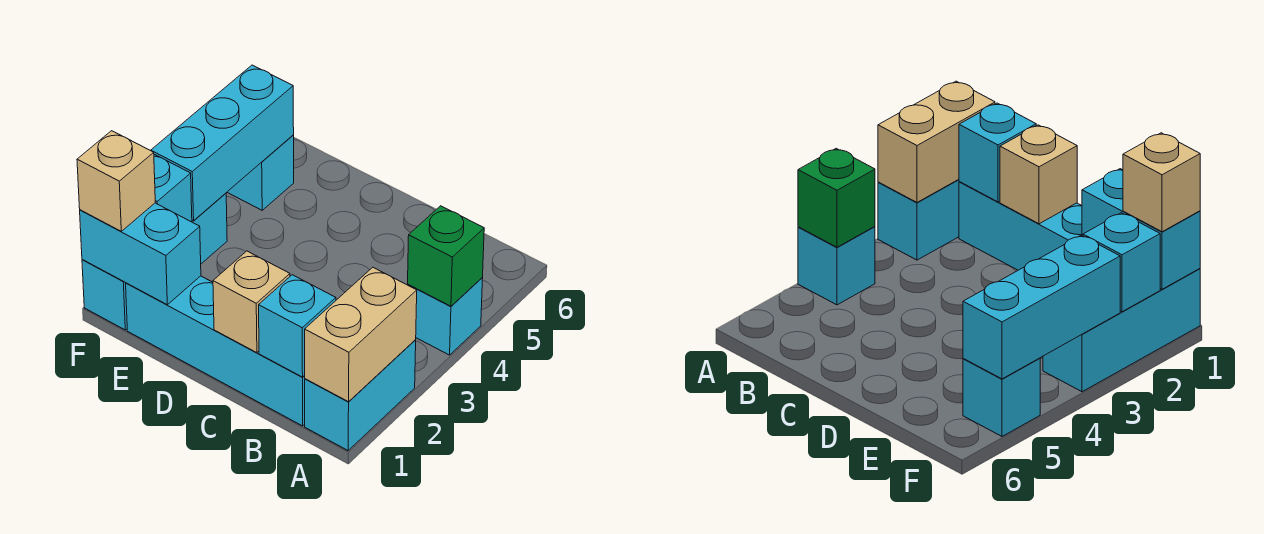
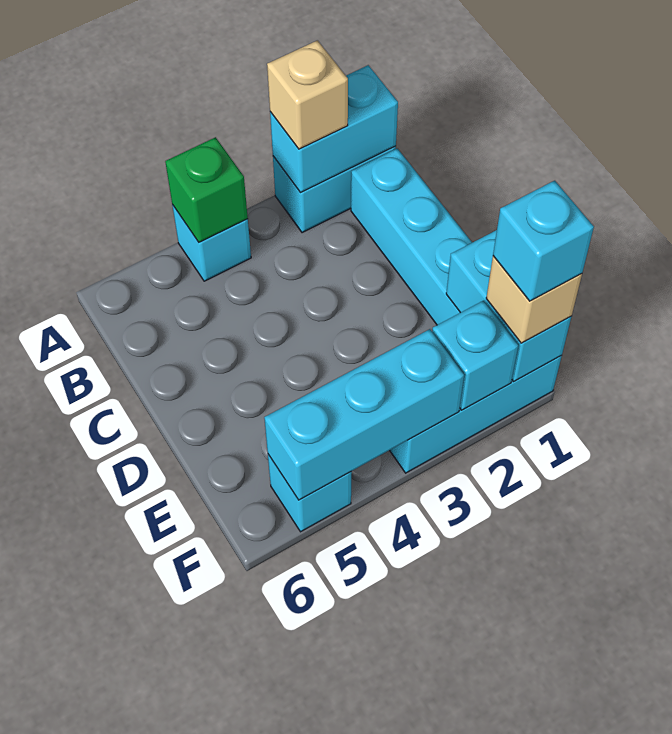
tan 1x2 brick [305,267,417,402] -> cyan 1x2 brick [270,65,398,193]
cyan 1x1 brick [259,275,336,377] -> cyan 1x1 brick moved to [493,181,594,301]
tan 1x1 brick [213,251,290,353] -> tan 1x1 brick moved to [267,40,348,149]

